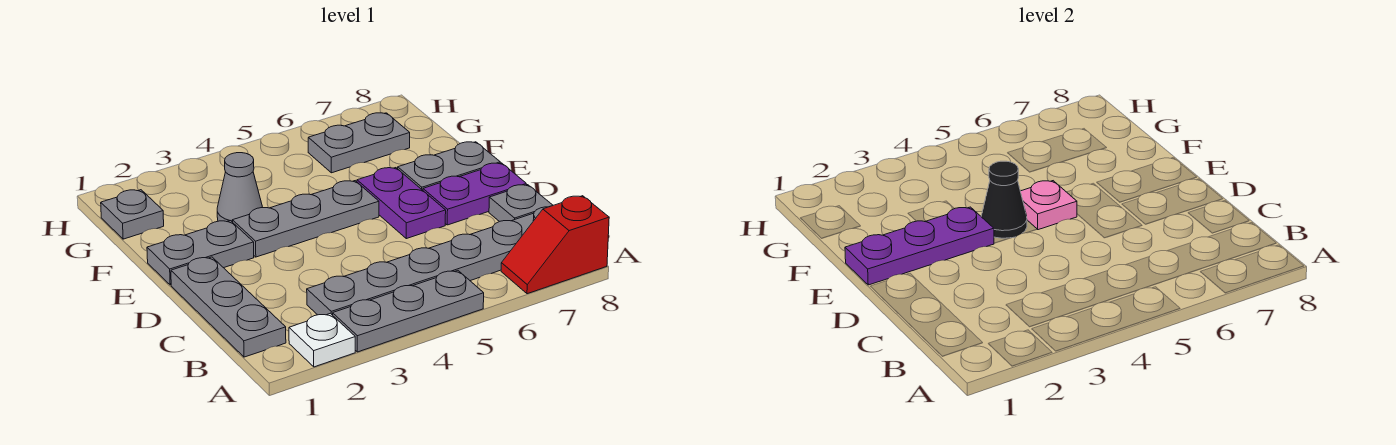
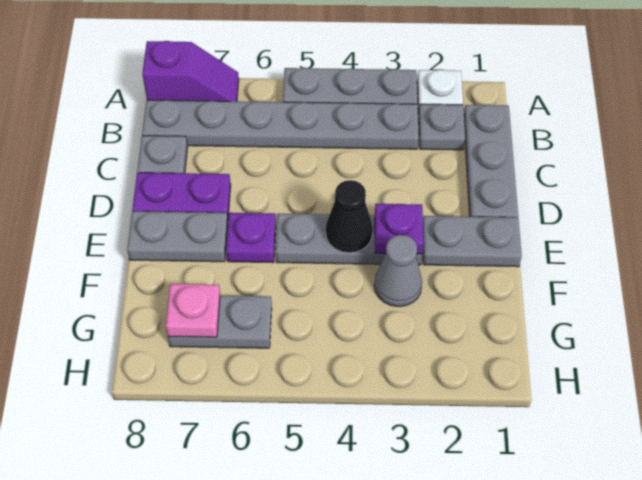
red 1x2 slope [501,196,609,294] -> purple 1x2 slope [142,41,239,101]
purple 1x2 plate [357,168,446,239] -> purple 1x1 plate [226,213,276,263]
purple 1x3 plate [845,207,994,285] -> purple 1x1 plate [375,204,424,254]
pink 1x1 plate [1020,181,1077,230] -> pink 1x1 plate moved to [166,284,220,337]
grey 1x1 plate [101,190,164,239] -> grey 1x1 plate moved to [418,104,465,150]

